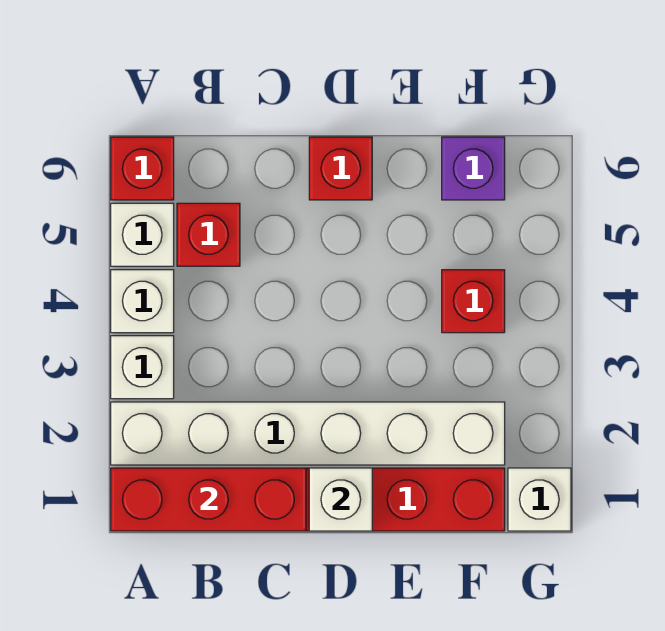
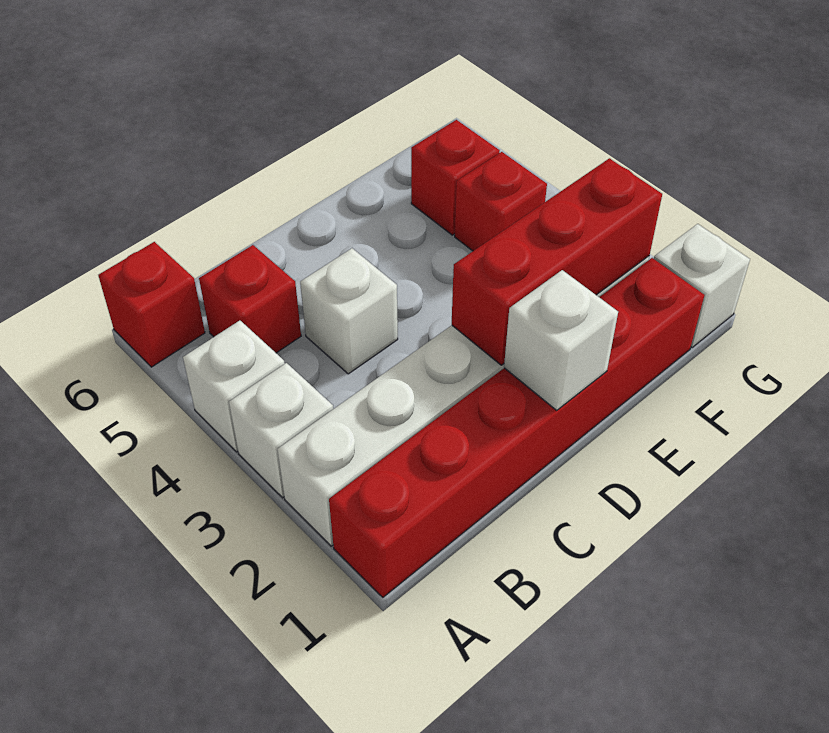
red 1x3 brick [111,468,306,531] -> red 1x3 brick moved to [452,158,662,365]
white 1x1 brick [111,203,174,266] -> white 1x1 brick moved to [300,248,398,374]
red 1x1 brick [309,137,372,200] -> red 1x1 brick moved to [411,120,500,235]
purple 1x1 brick [442,137,505,200] -> none

